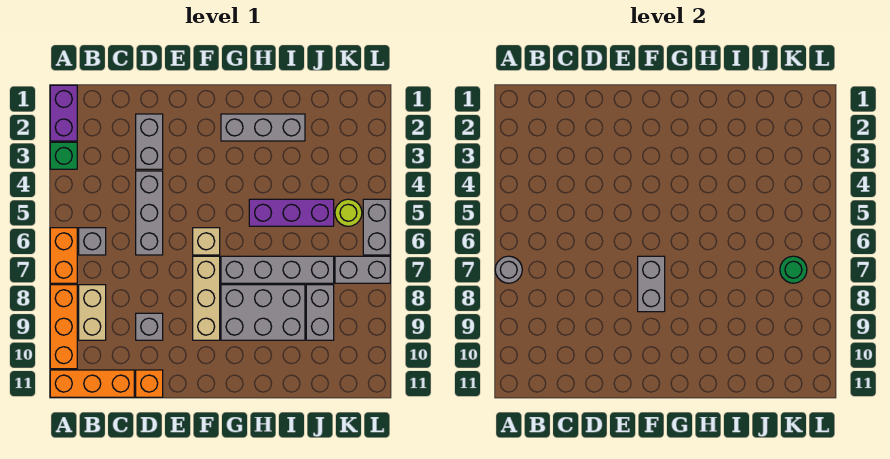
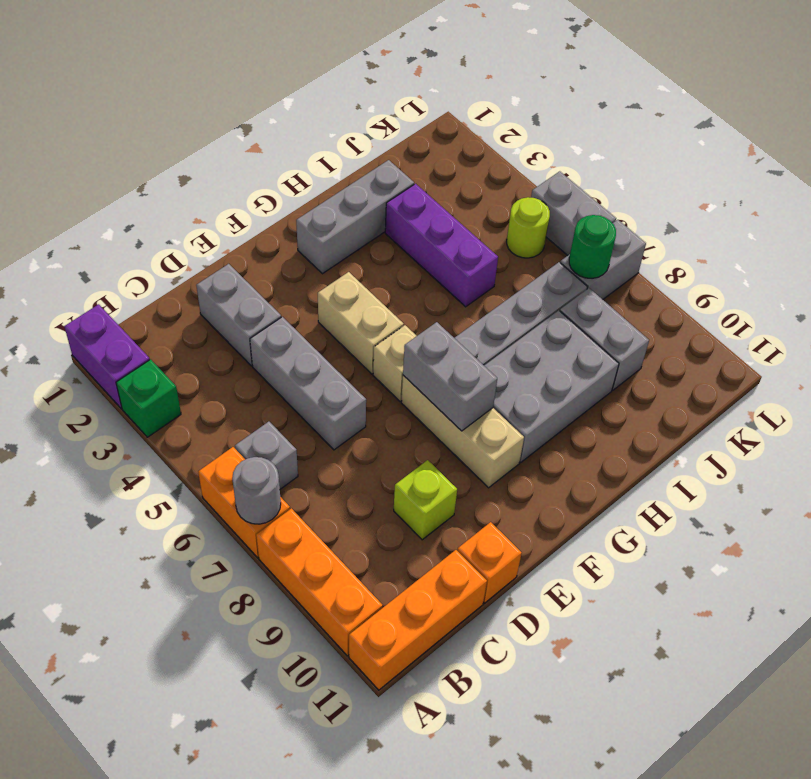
tan 1x2 brick [79,285,106,340] -> tan 1x2 brick moved to [318,272,404,374]
grey 1x1 brick [136,313,163,340] -> lime 1x1 brick [394,460,457,540]
purple 1x3 brick [249,199,334,226] -> purple 1x3 brick turned to [385,184,498,307]

